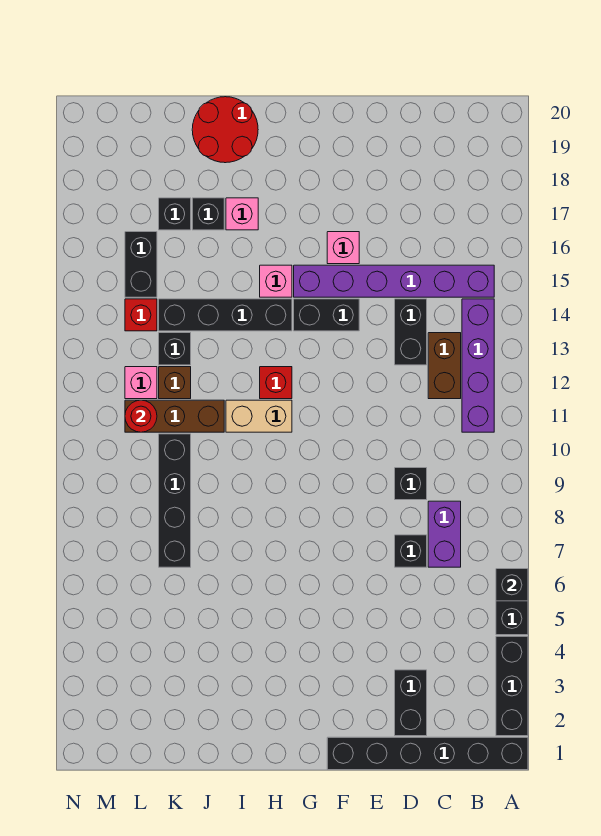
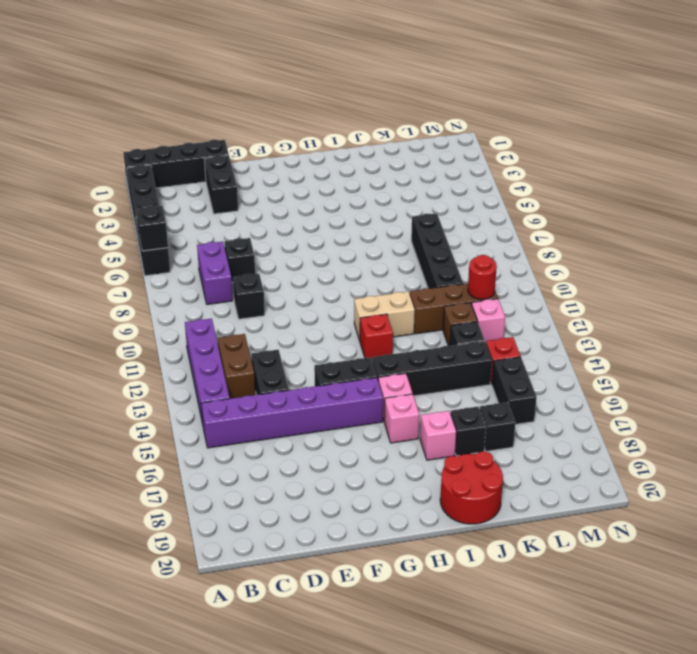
black 1x6 brick [327,737,528,770] -> black 1x4 brick [123,139,229,188]
pink 1x1 brick [327,232,359,264] -> pink 1x1 brick moved to [384,394,419,443]

